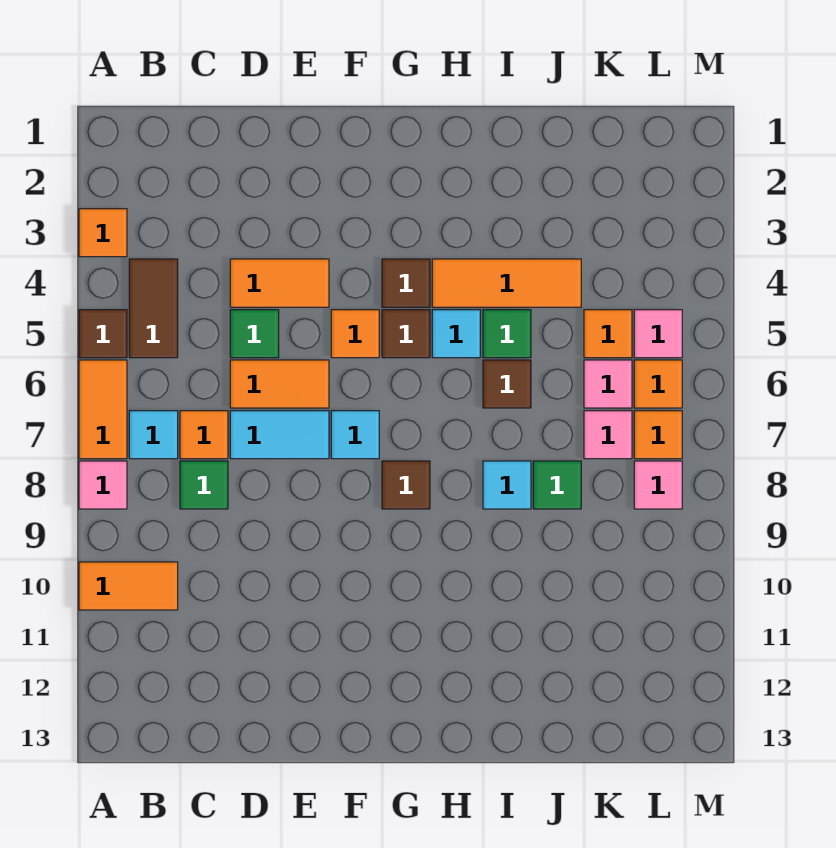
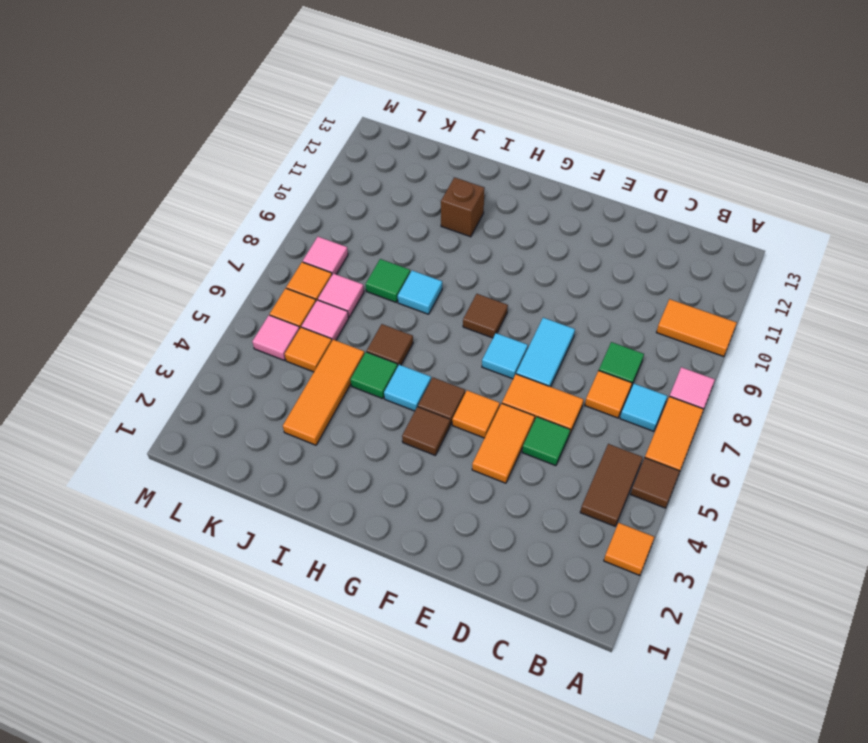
orange 1x2 tile [230,259,329,307] -> orange 1x2 tile turned to [472,403,535,483]
cyan 1x2 tile [230,411,329,459] -> cyan 1x2 tile turned to [516,318,575,387]
orange 1x3 tile [432,259,581,307] -> orange 1x3 tile turned to [283,340,364,445]
none -> brown 1x1 brick [441,177,485,237]

